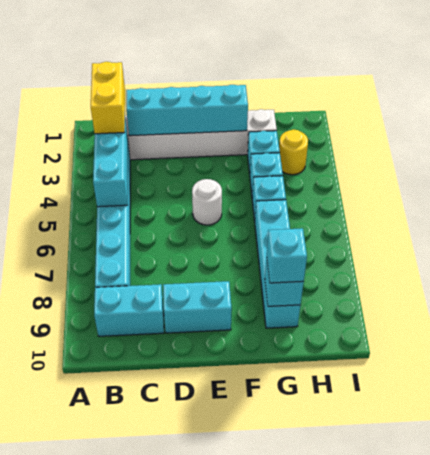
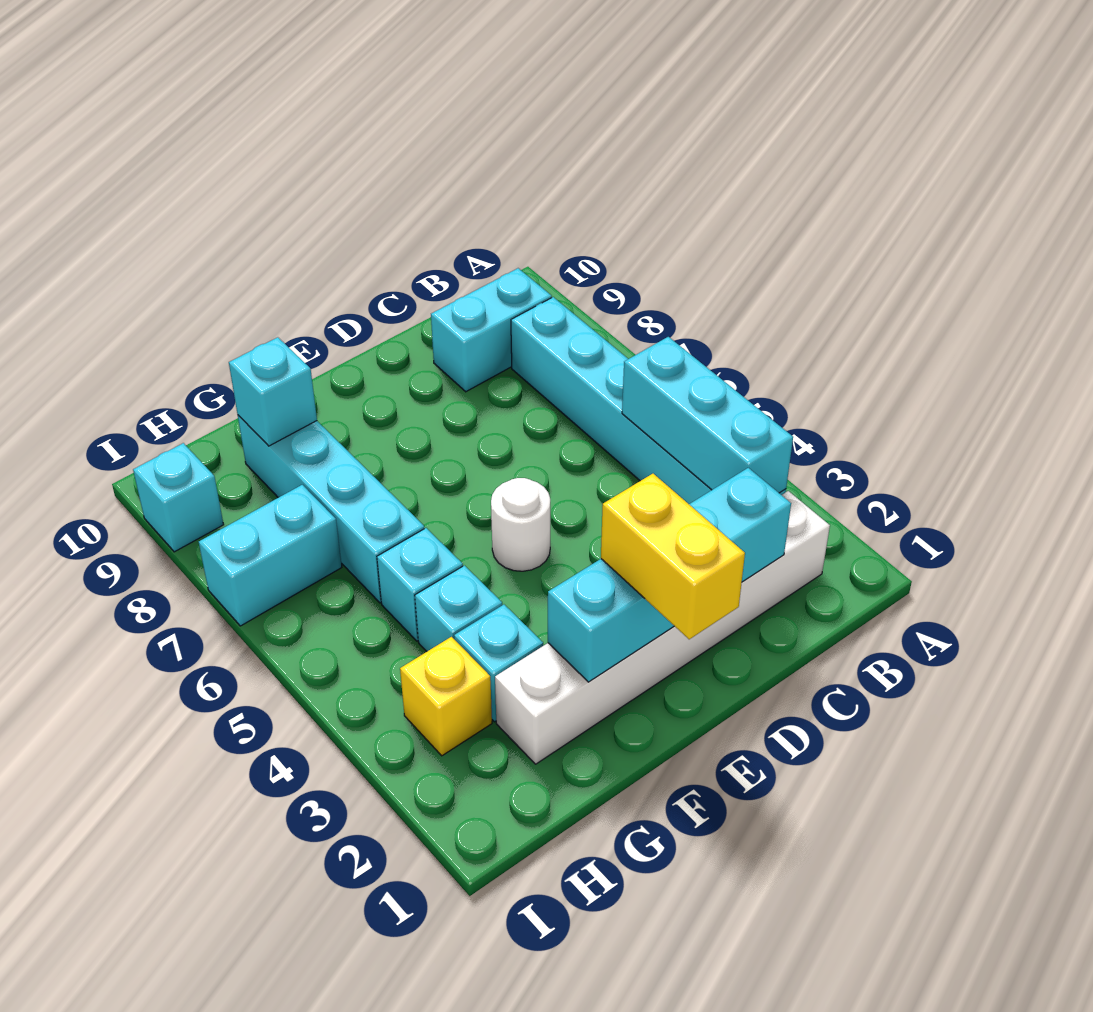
yellow 1x2 brick [91,62,125,134] -> yellow 1x2 brick moved to [601,474,745,639]
cyan 1x2 brick [163,281,232,333] -> cyan 1x2 brick moved to [199,485,342,626]
cyan 1x1 brick [267,228,307,283] -> cyan 1x1 brick moved to [133,443,224,552]
yellow 1x1 round brick [279,130,308,175] -> yellow 1x1 brick [400,637,492,756]

